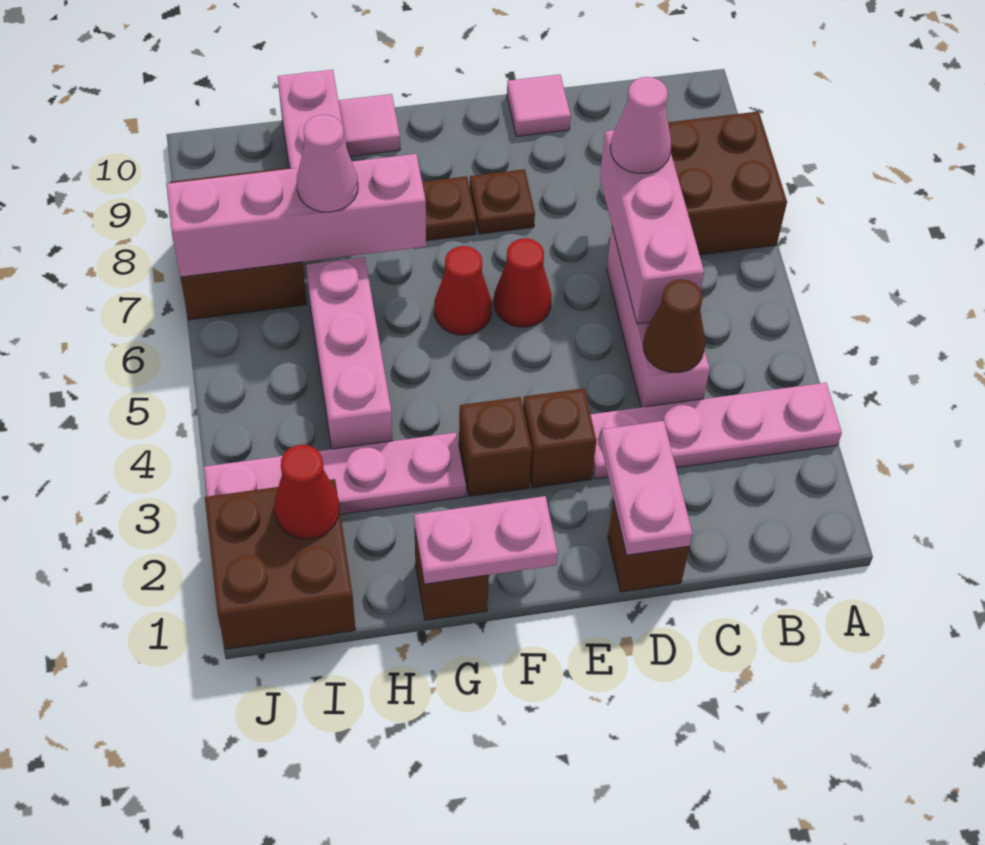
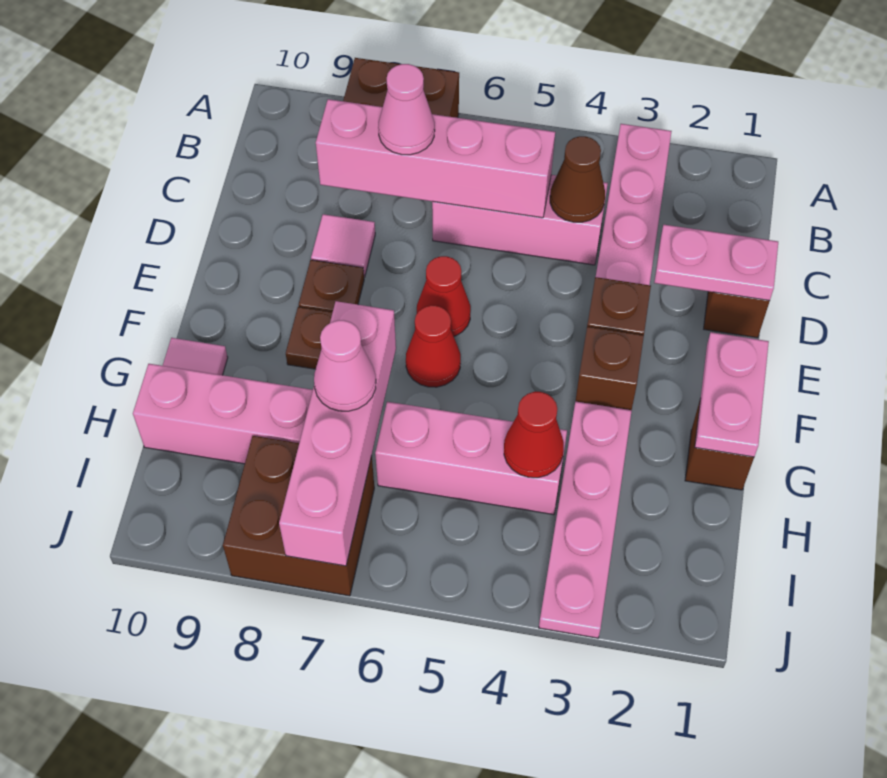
pink 1x3 brick [600,130,704,324] -> pink 1x4 brick [316,99,555,218]
pink 1x1 tile [507,75,571,136] -> pink 1x1 tile moved to [311,214,375,278]
brown 2x2 brick [205,479,356,649] -> none
red 1x1 cone [274,445,339,539] -> red 1x1 cone moved to [504,392,564,478]

